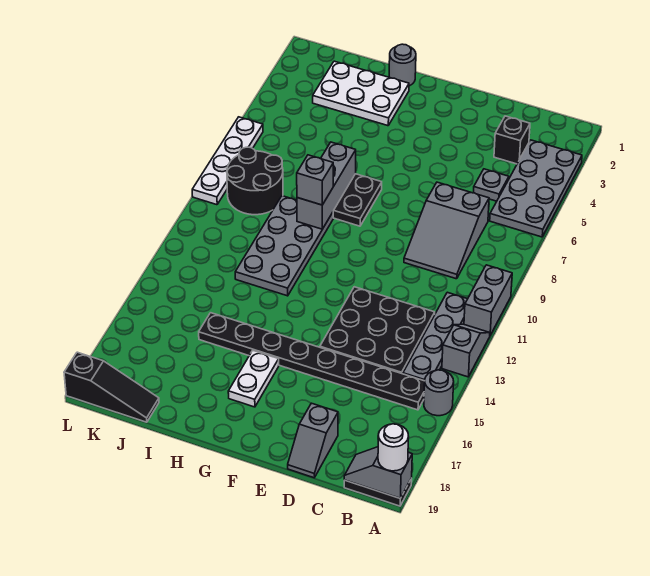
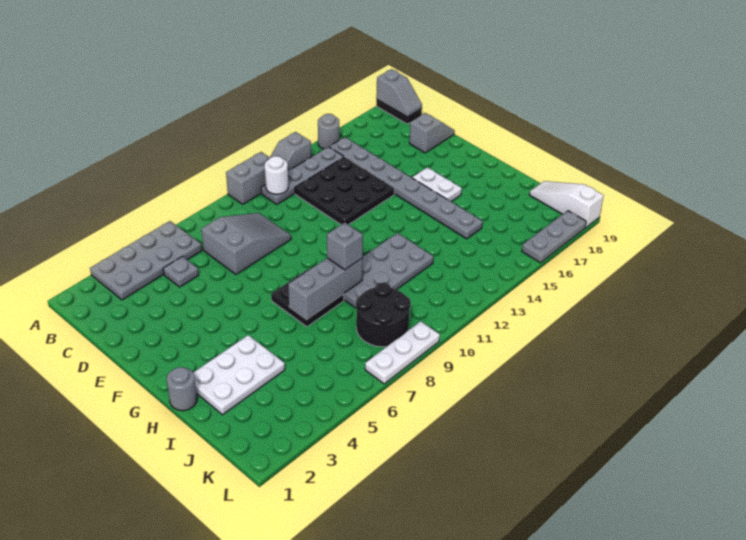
white 1x1 round brick [378,424,409,471] -> white 1x1 round brick moved to [265,156,288,194]
black 1x8 plate [199,313,425,410] -> grey 1x8 plate [329,137,483,239]
black 1x1 brick [494,116,530,164] -> none
white 1x2 plate [228,351,279,407] -> white 1x2 plate turned to [412,167,462,202]
white 2x3 plate [313,61,409,126] -> white 2x3 plate turned to [193,335,285,415]
black 1x3 slope [64,352,159,422] -> white 1x3 slope [529,181,604,228]
white 1x4 plate [192,117,263,205] -> white 1x3 plate [365,321,440,384]
none -> grey 1x3 plate [522,211,586,263]

